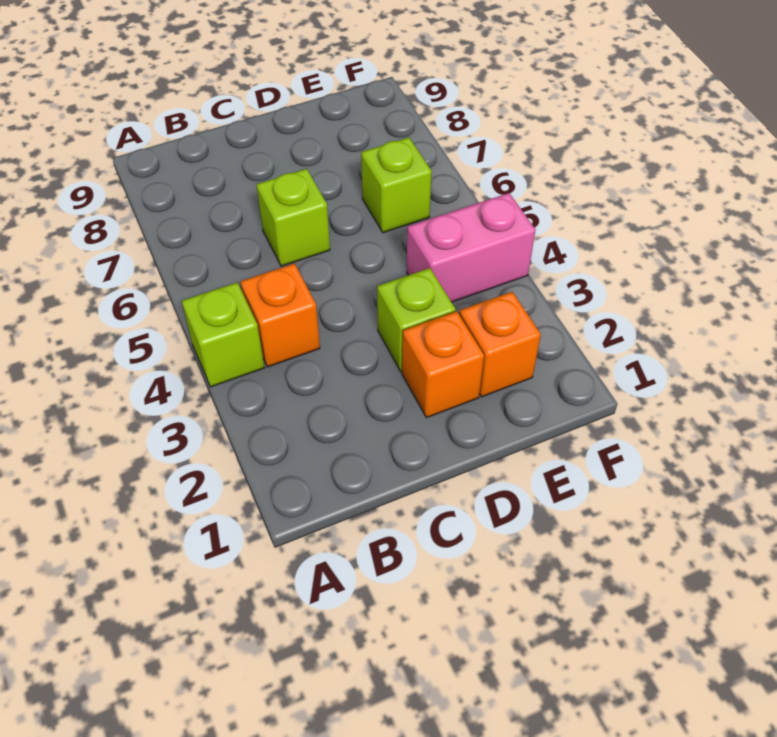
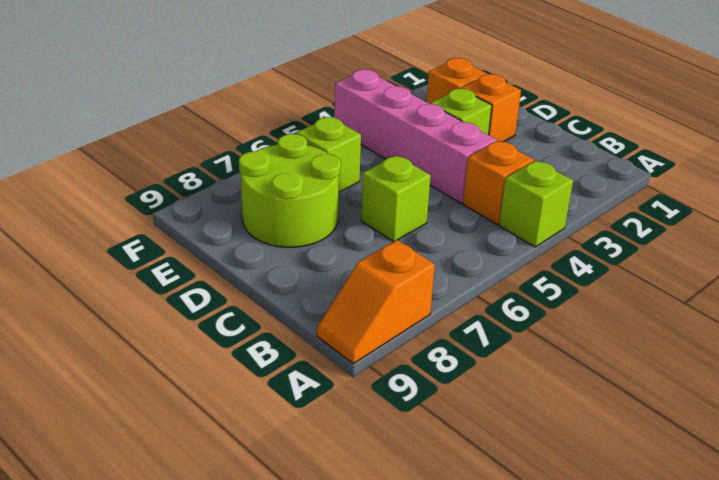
none -> orange 1x2 slope [317,240,435,364]
none -> lime 2x2 round brick [239,134,341,247]
pink 1x2 brick [407,193,535,302] -> pink 1x4 brick [334,69,497,203]

